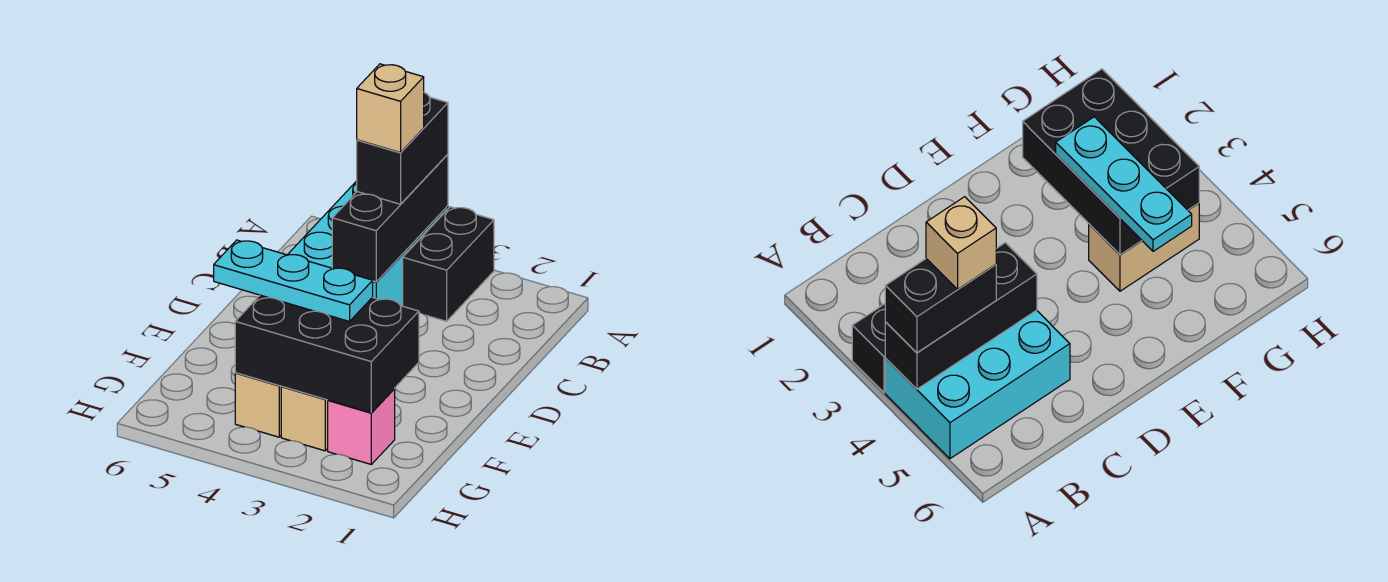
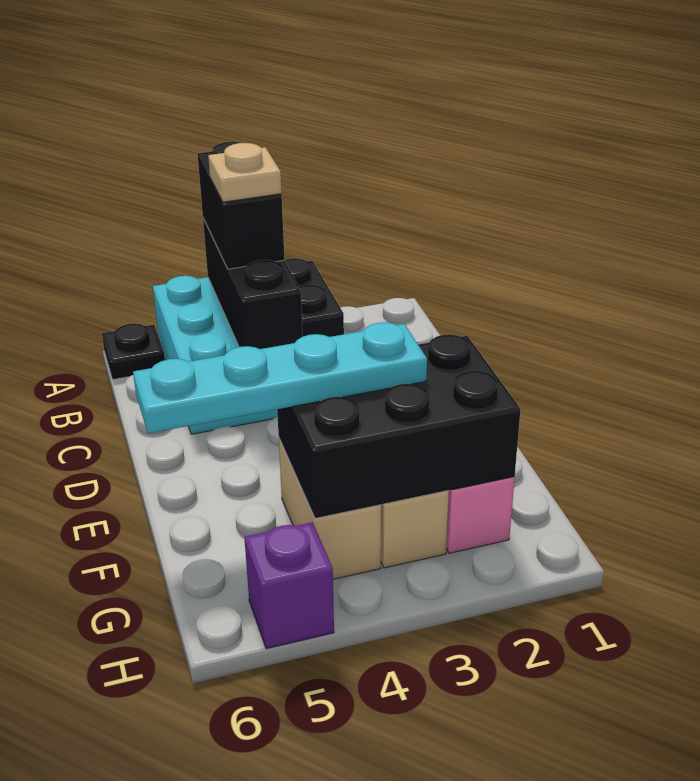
none -> black 1x1 plate [102,323,165,380]
tan 1x1 brick [357,64,424,153] -> tan 1x1 plate [208,143,282,202]
cyan 1x3 plate [214,240,373,322] -> cyan 1x4 plate [133,322,427,433]
none -> purple 1x1 brick [244,522,334,649]

